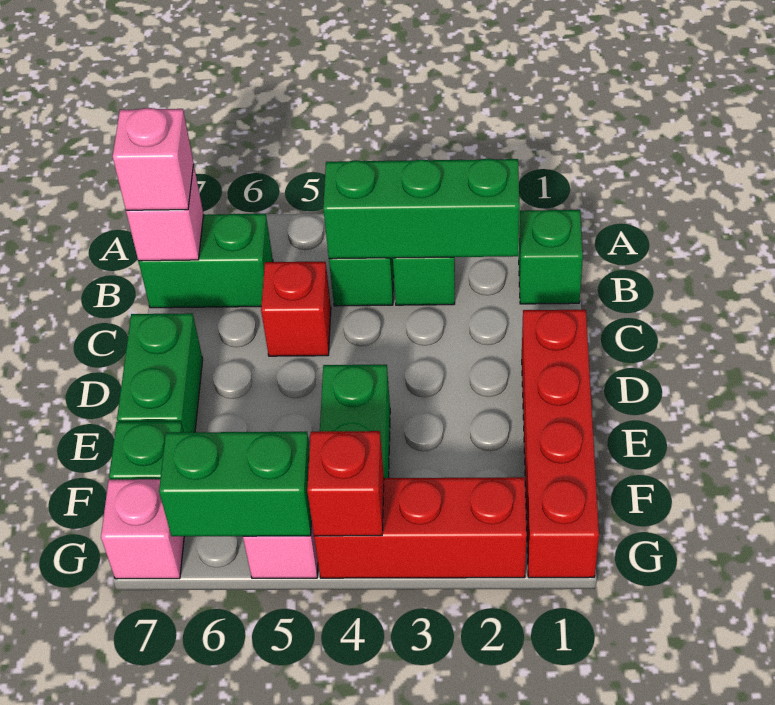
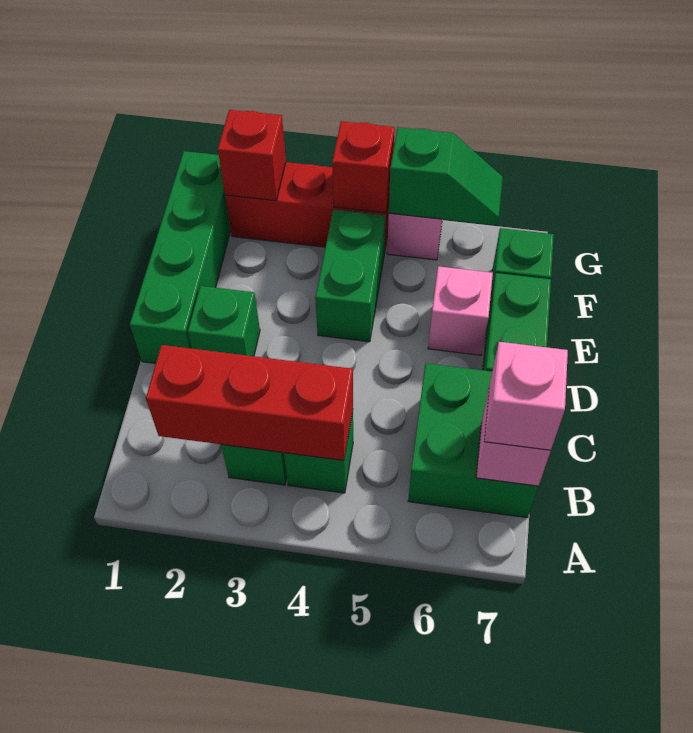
green 1x1 brick [519,210,583,304] -> green 1x1 brick moved to [188,286,260,356]
green 1x3 brick [323,159,520,259] -> red 1x3 brick [146,345,353,461]
green 1x2 brick [139,214,273,308] -> green 2x2 brick [408,363,538,518]
red 1x1 brick [261,262,331,356] -> red 1x1 brick moved to [218,110,286,201]
red 1x4 brick [522,310,599,578] -> green 1x4 brick [130,151,231,363]
green 1x2 brick [159,432,312,536] -> green 1x2 slope [389,127,503,225]
pink 1x1 brick [101,479,184,579] -> pink 1x1 brick moved to [428,266,493,355]

